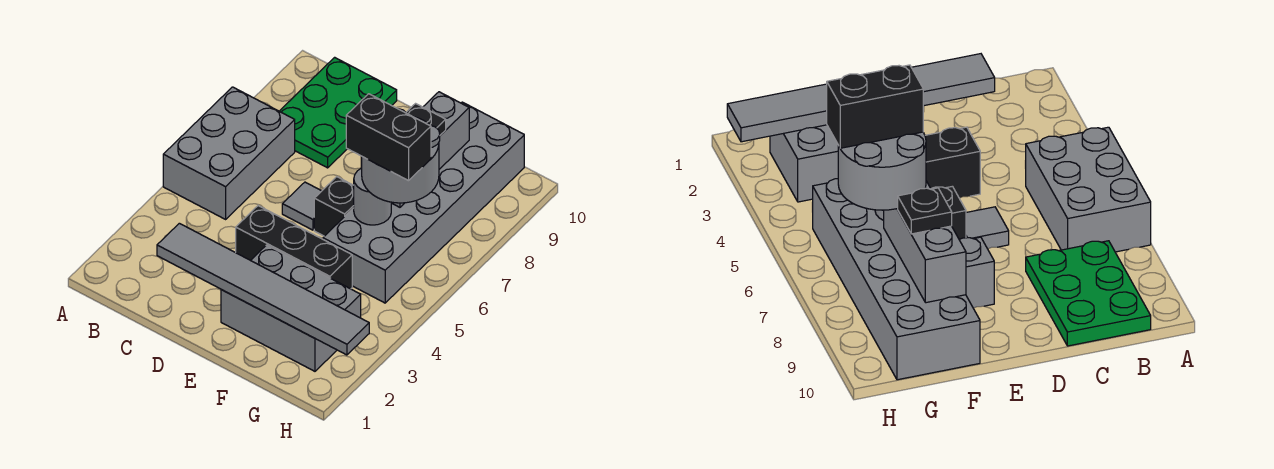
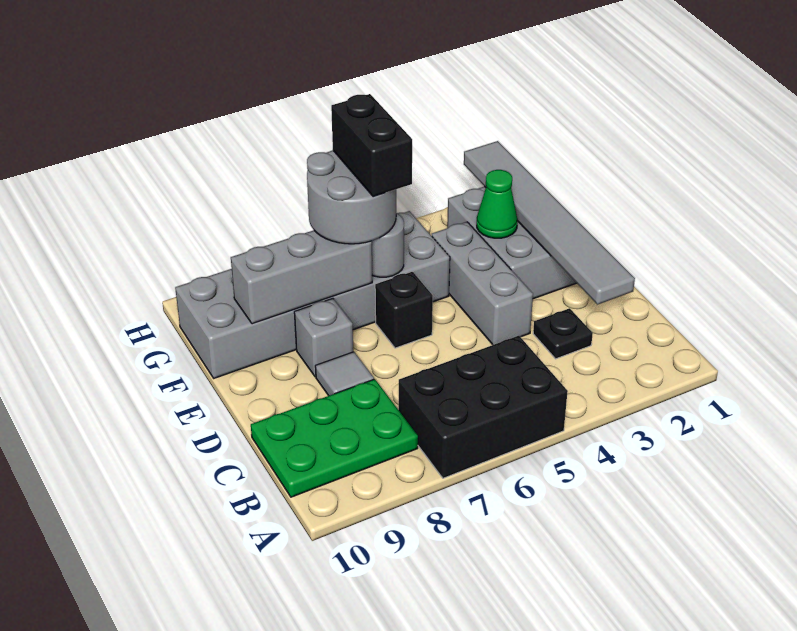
grey 2x3 brick [163,87,295,219] -> black 2x3 brick [399,336,568,478]
black 1x3 brick [236,206,352,289] -> grey 1x3 brick [432,222,533,345]
grey 1x1 tile [282,182,321,230] -> grey 1x1 tile moved to [315,352,374,396]
none -> green 1x1 cone [477,170,517,238]
black 1x1 plate [406,104,446,135] -> black 1x1 plate moved to [533,308,593,359]

